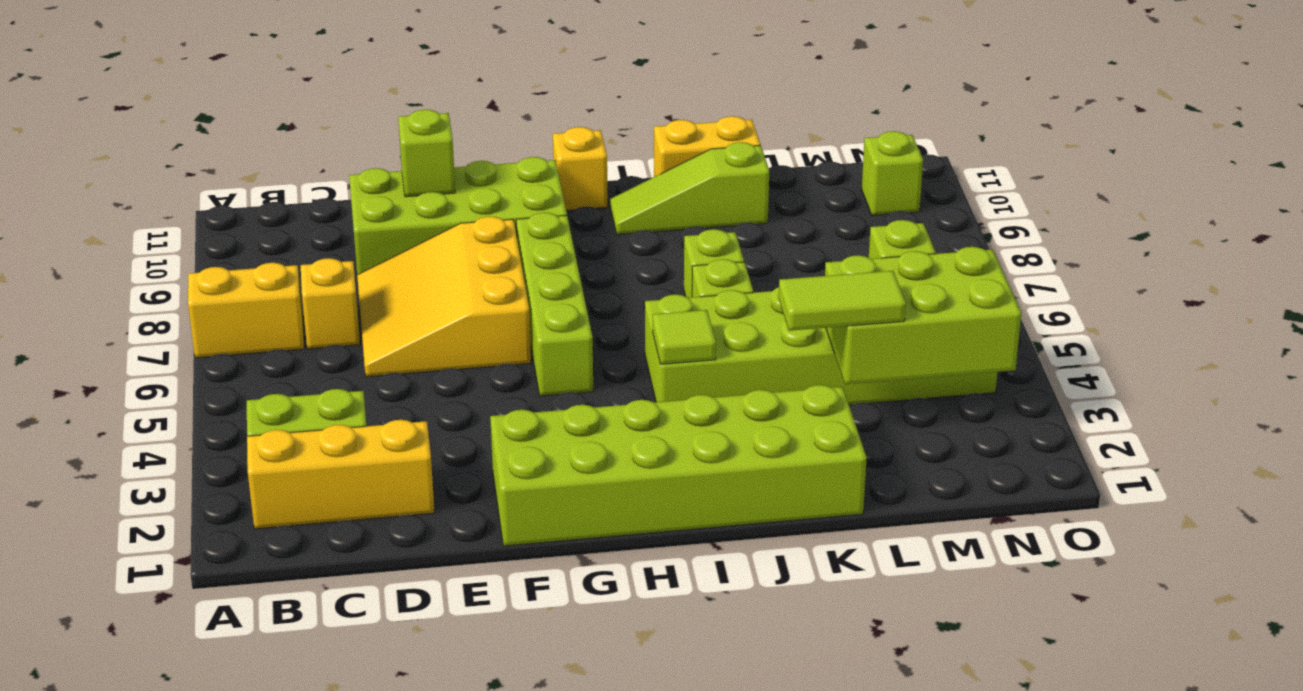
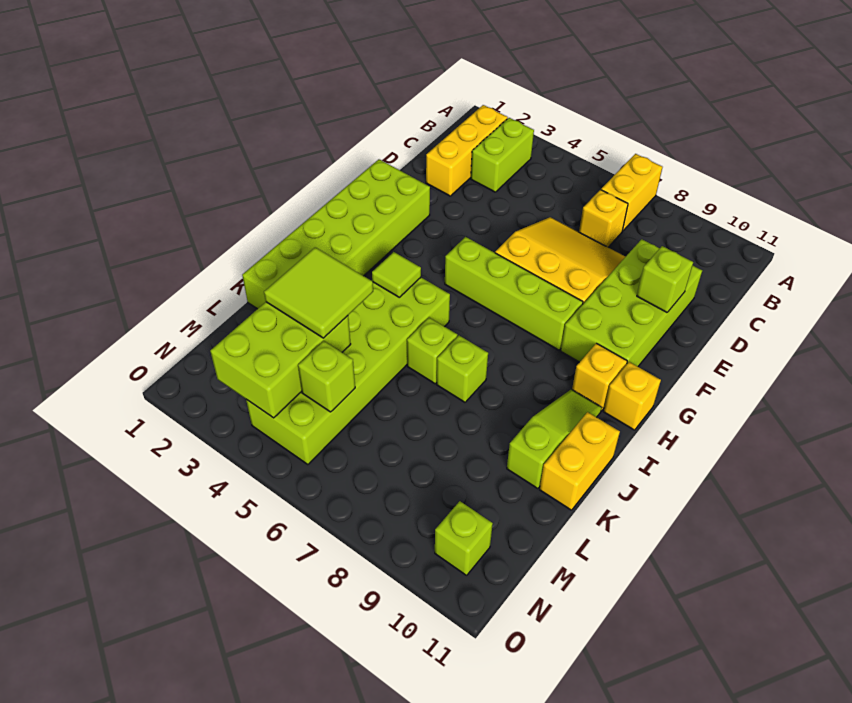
none -> yellow 1x1 brick [572,343,627,411]
lime 1x2 tile [779,271,906,331] -> lime 2x2 tile [264,247,373,338]

